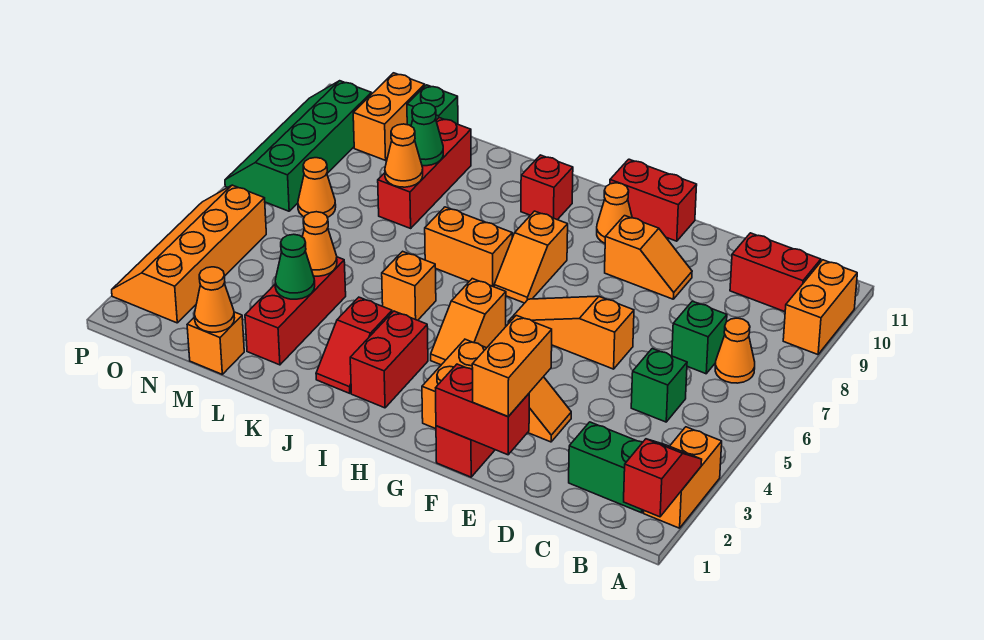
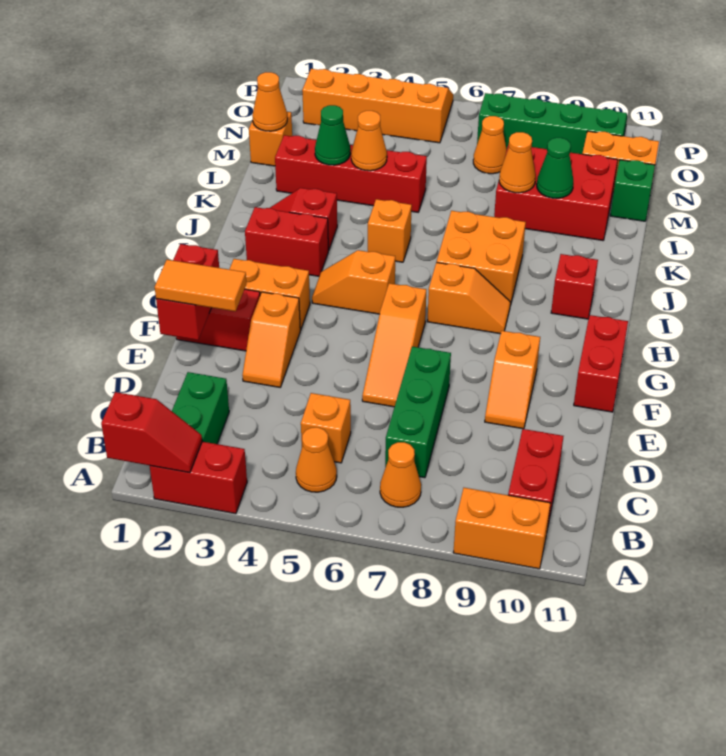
orange 1x2 brick [644,427,722,528] -> red 1x2 brick [150,442,247,514]
green 1x1 brick [631,349,687,422] -> orange 1x1 brick [301,393,351,463]
green 1x1 brick [672,301,727,374] -> green 1x3 brick [385,346,451,478]
orange 1x2 brick [472,315,552,416] -> orange 1x2 tile [155,260,246,311]
orange 1x3 slope [508,296,634,369] -> orange 1x3 slope turned to [362,283,426,407]
orange 1x1 cone [597,183,632,243] -> orange 1x1 cone moved to [296,427,337,492]
orange 1x2 slope [494,211,568,303] -> orange 1x2 slope turned to [427,262,511,334]
orange 1x2 brick [425,207,512,287] -> orange 2x2 brick [437,211,526,306]
red 1x3 brick [245,257,346,365] -> red 1x4 brick [275,135,427,212]
red 1x3 brick [378,118,471,228] -> red 2x3 brick [494,144,618,240]

